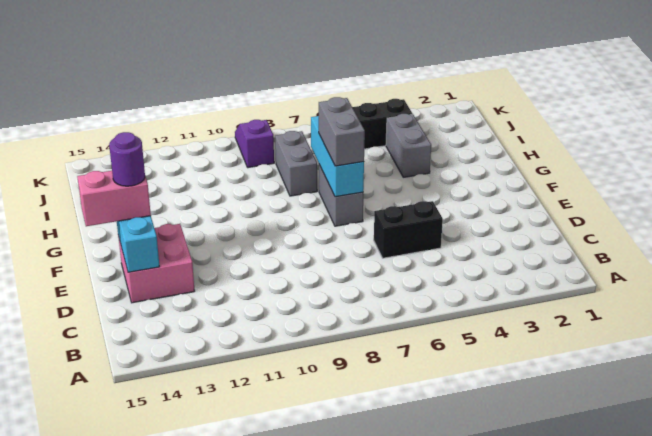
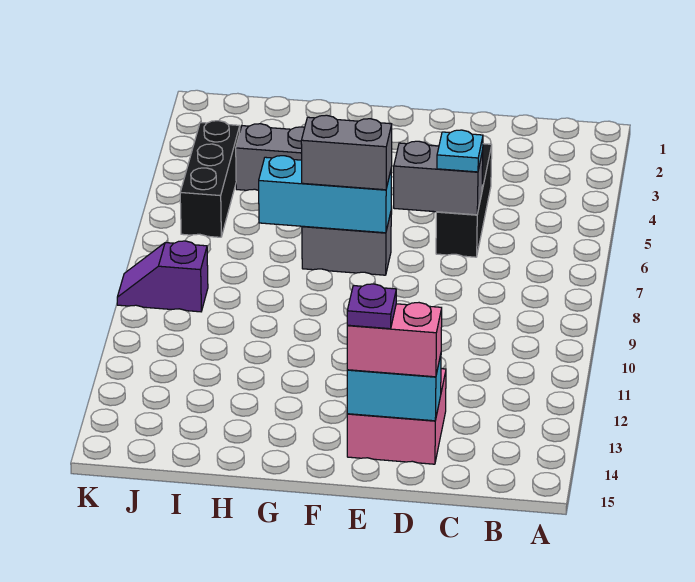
black 1x2 brick [374,201,443,258] -> black 1x3 brick [436,144,492,257]
none -> cyan 1x1 plate [437,130,483,172]
pink 1x2 brick [77,171,151,226] -> pink 1x2 brick turned to [347,303,442,377]
purple 1x1 round brick [109,132,145,186] -> purple 1x1 plate [347,284,396,329]
grey 1x2 brick [275,131,317,196] -> grey 1x2 brick moved to [394,141,483,215]

